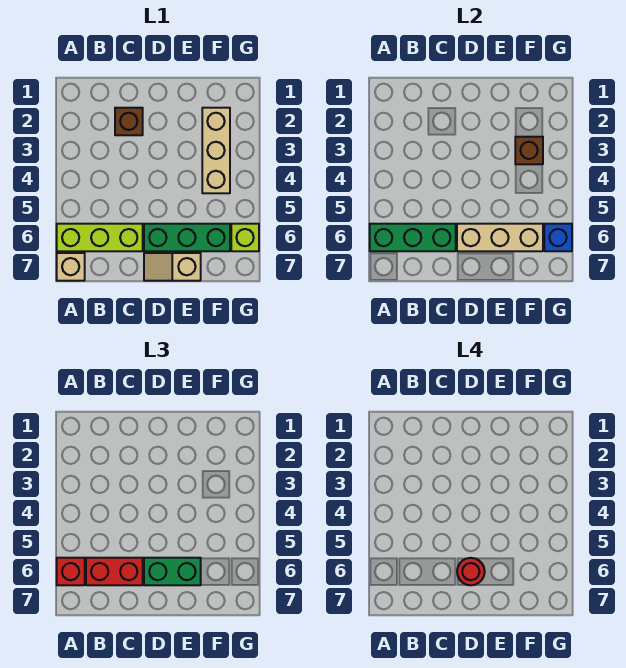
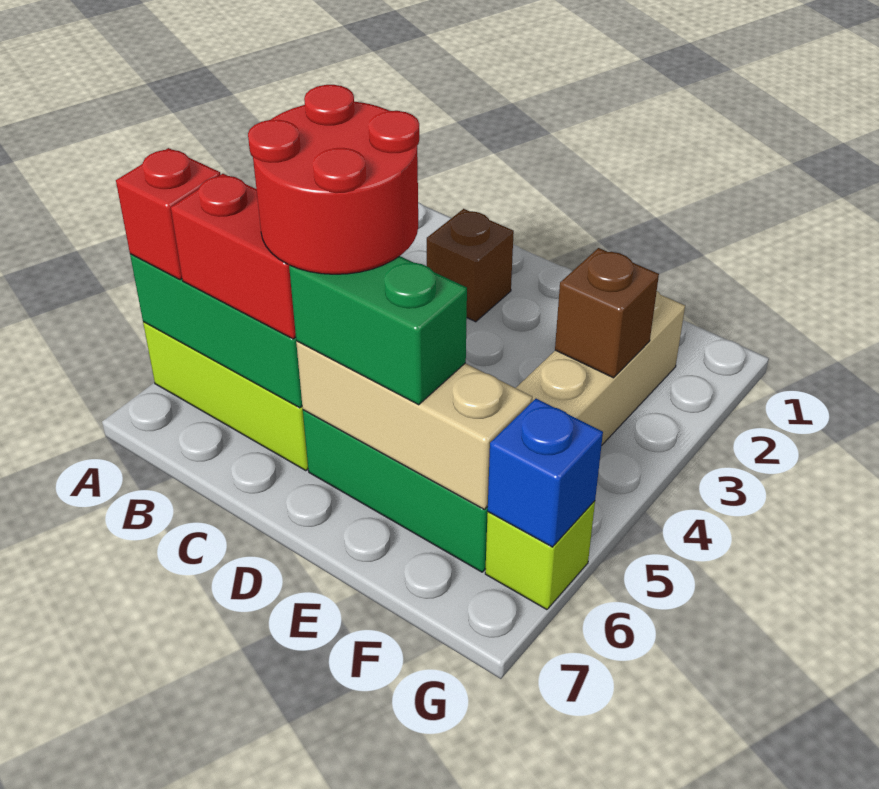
tan 1x1 brick [57,253,85,281] -> none
red 1x1 round brick [457,558,485,585] -> red 2x2 round brick [248,85,419,274]
tan 1x2 slope [144,253,201,281] -> none

